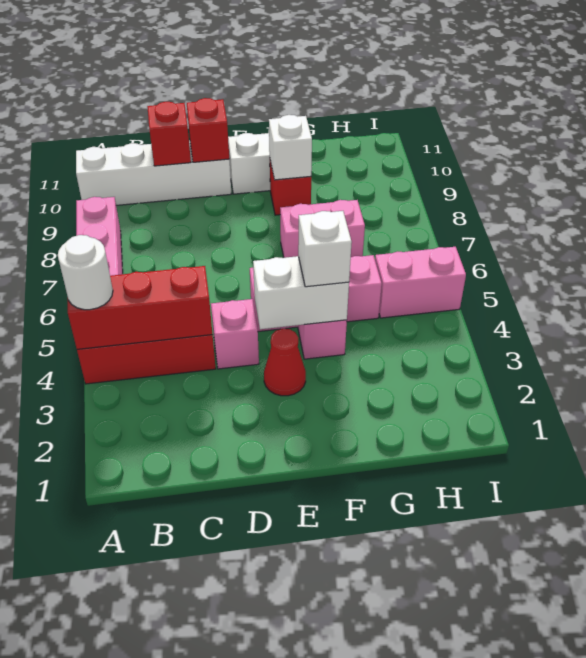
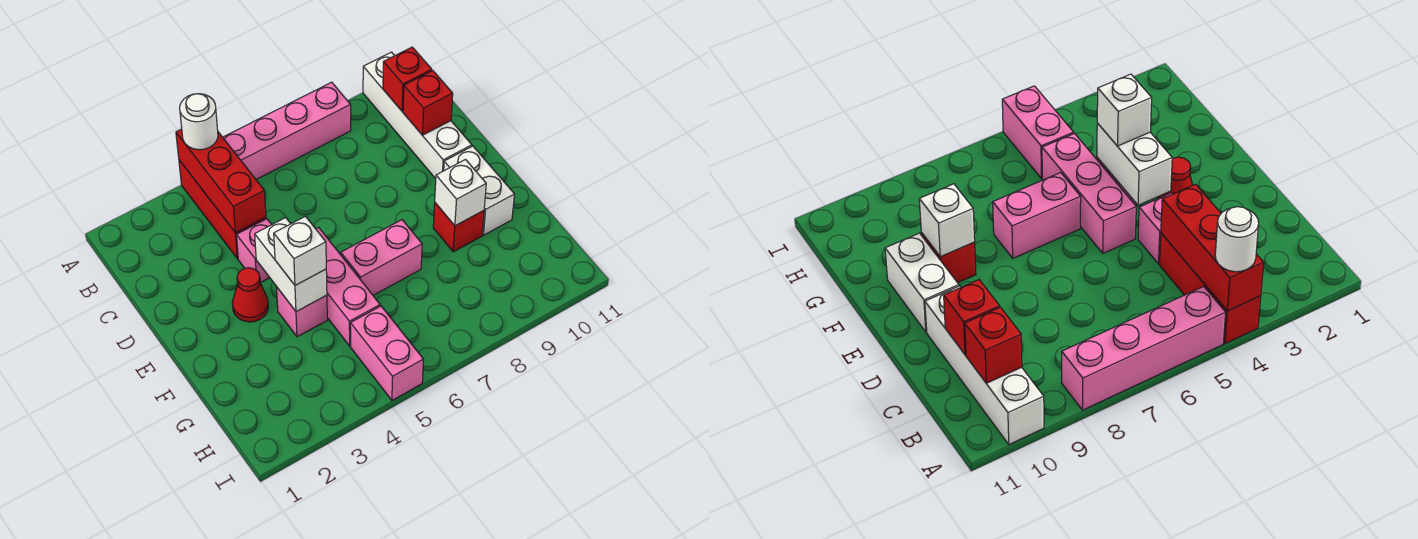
red 1x1 brick [187,98,229,162] -> red 1x1 brick moved to [383,47,432,111]
pink 1x2 brick [280,200,365,258] -> pink 1x2 brick turned to [341,220,422,295]

